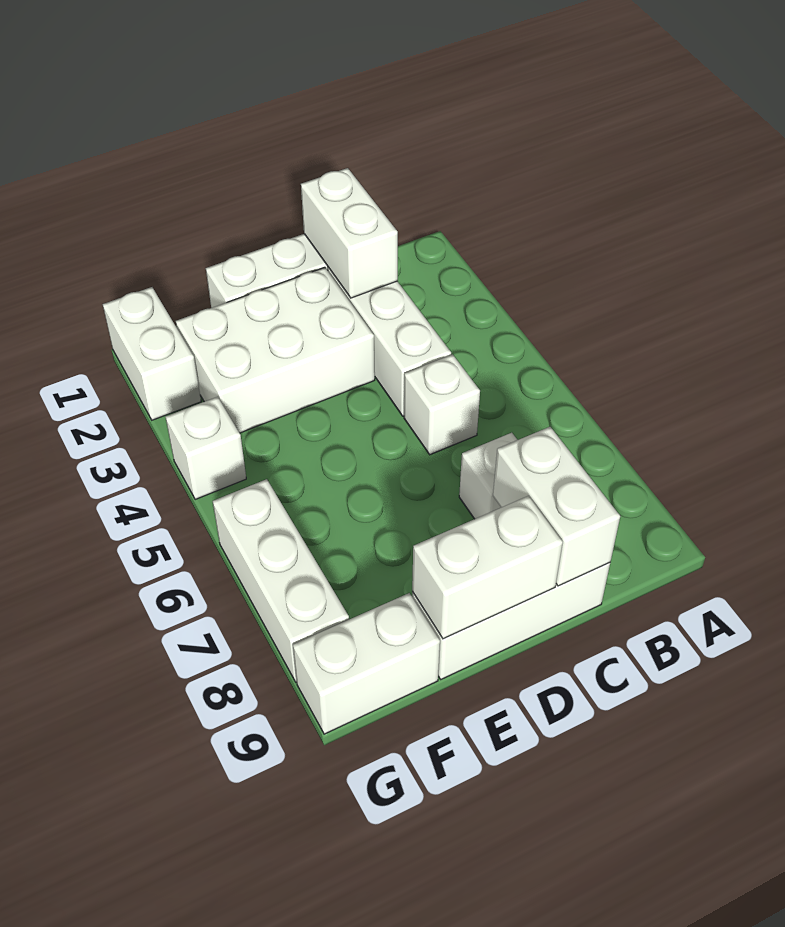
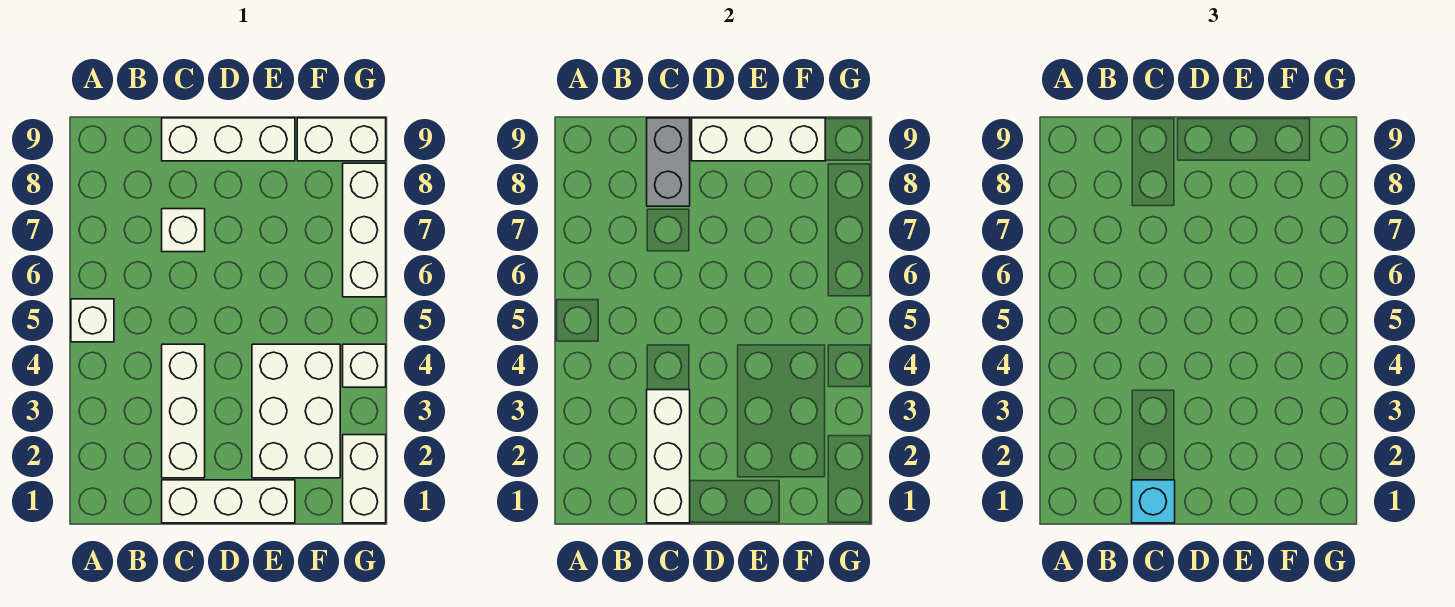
white 1x2 brick [301,168,398,298] -> white 1x3 brick [647,390,690,523]
none -> cyan 1x1 brick [1132,480,1175,523]
white 1x1 brick [404,354,480,455] -> white 1x1 brick moved to [71,299,114,342]
white 1x2 brick [493,427,620,586] -> grey 1x2 brick [647,118,690,206]
white 2x3 brick [176,267,375,433] -> white 2x3 brick turned to [252,344,340,478]
white 1x2 brick [412,496,563,639] -> white 1x3 brick [692,118,825,161]

